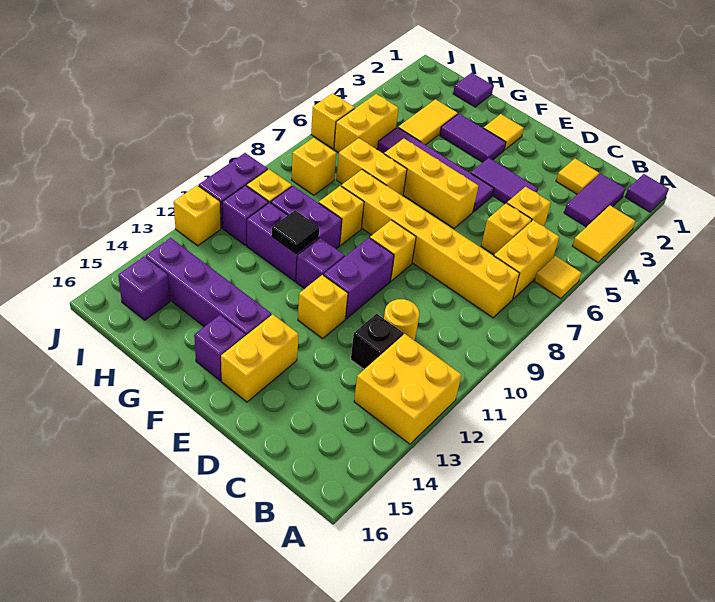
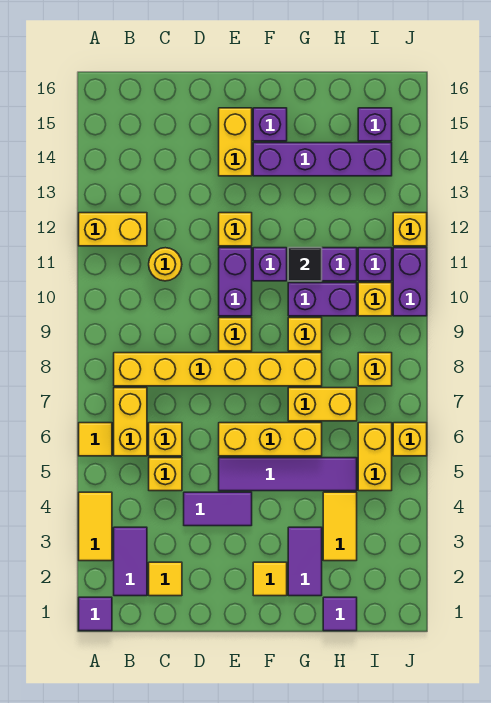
yellow 2x2 brick [354,334,462,444] -> yellow 1x2 brick [79,213,147,246]
black 1x1 brick [351,314,403,369] -> none
purple 1x2 tile [440,114,506,163] -> purple 1x2 tile turned to [288,527,322,596]

